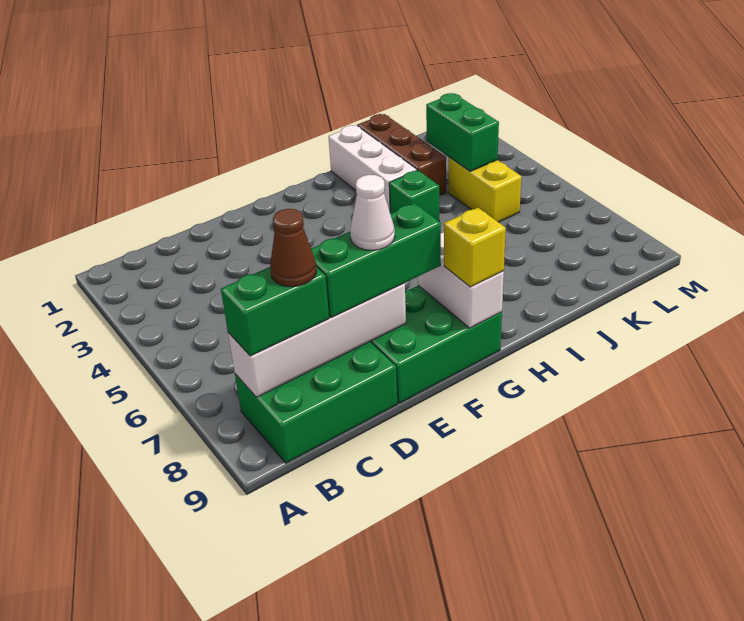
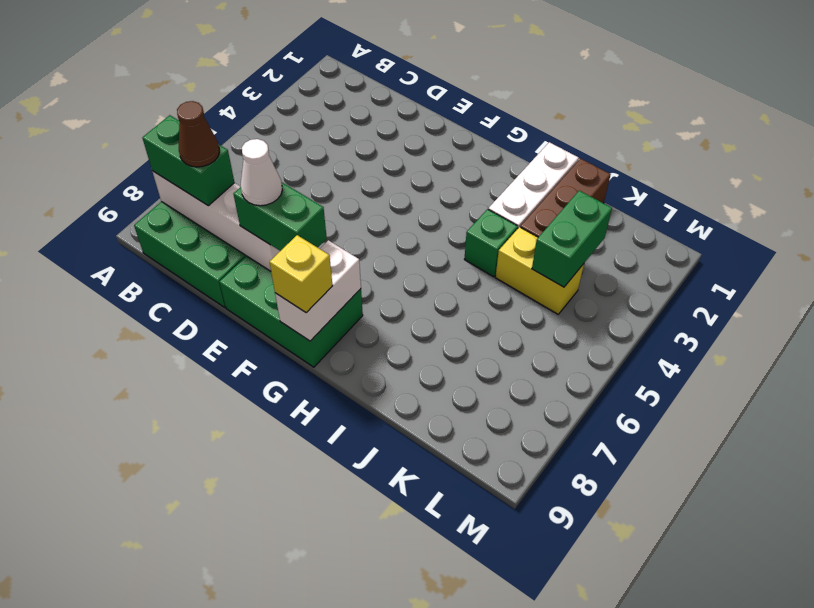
green 1x3 brick [311,203,441,318] -> green 1x2 brick [234,182,327,251]
yellow 1x2 brick [448,157,521,222] -> yellow 1x2 brick turned to [496,227,584,314]

